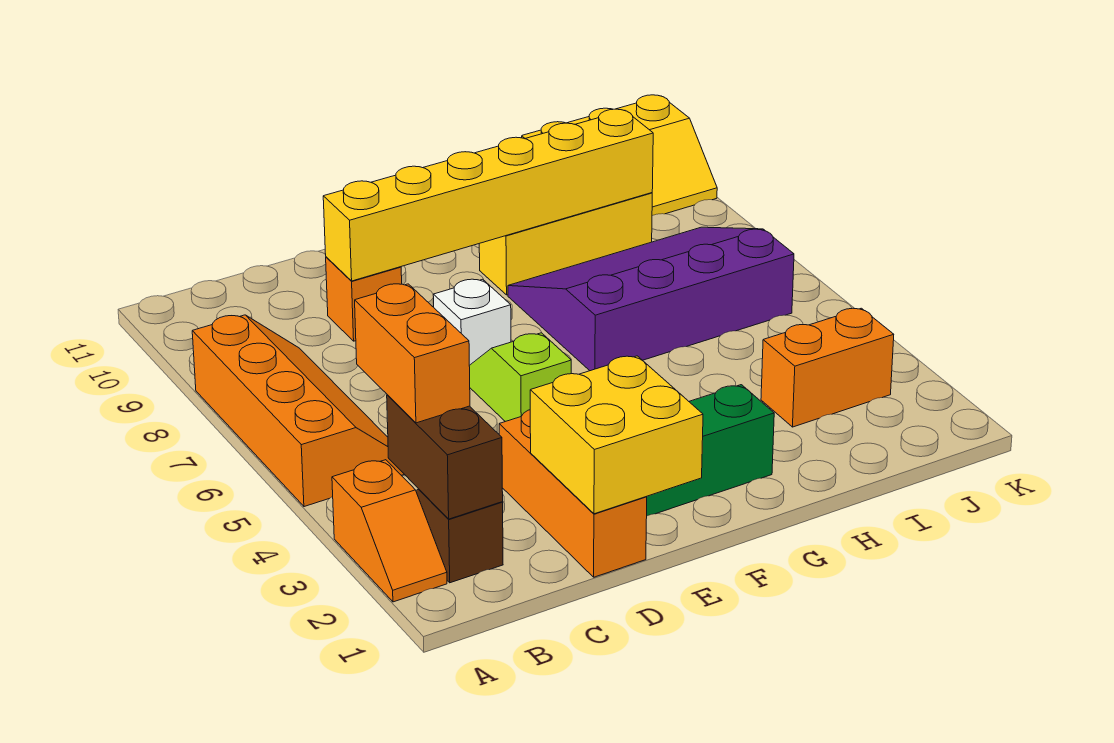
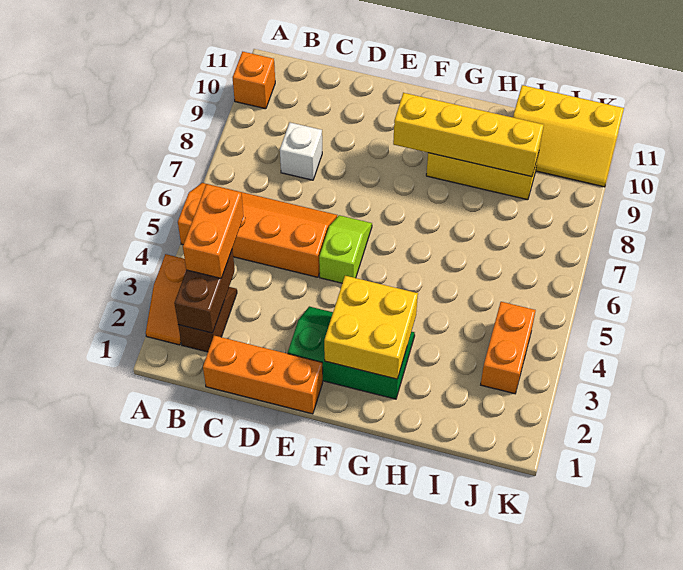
orange 2x4 slope [192,315,404,507] -> orange 2x4 slope turned to [178,183,337,277]
orange 1x3 brick [499,410,647,577] -> orange 1x3 brick turned to [203,336,323,414]
yellow 2x2 brick [530,356,703,514] -> yellow 2x2 brick moved to [324,276,418,379]
orange 1x1 brick [326,257,402,341] -> orange 1x1 brick moved to [233,52,275,109]
yellow 1x6 brick [323,109,653,281] -> yellow 1x4 brick [393,93,544,177]
white 1x1 brick [433,279,511,365] -> white 1x1 brick moved to [280,123,322,180]
purple 3x4 slope [508,227,794,371] -> none
orange 1x2 brick [761,308,894,427] -> orange 1x2 brick turned to [481,302,536,394]

